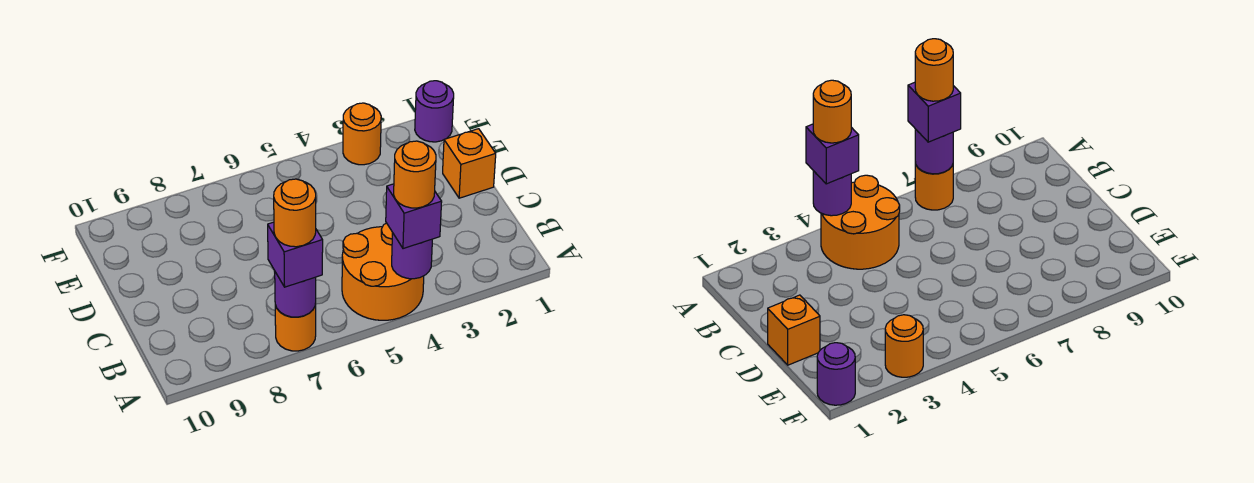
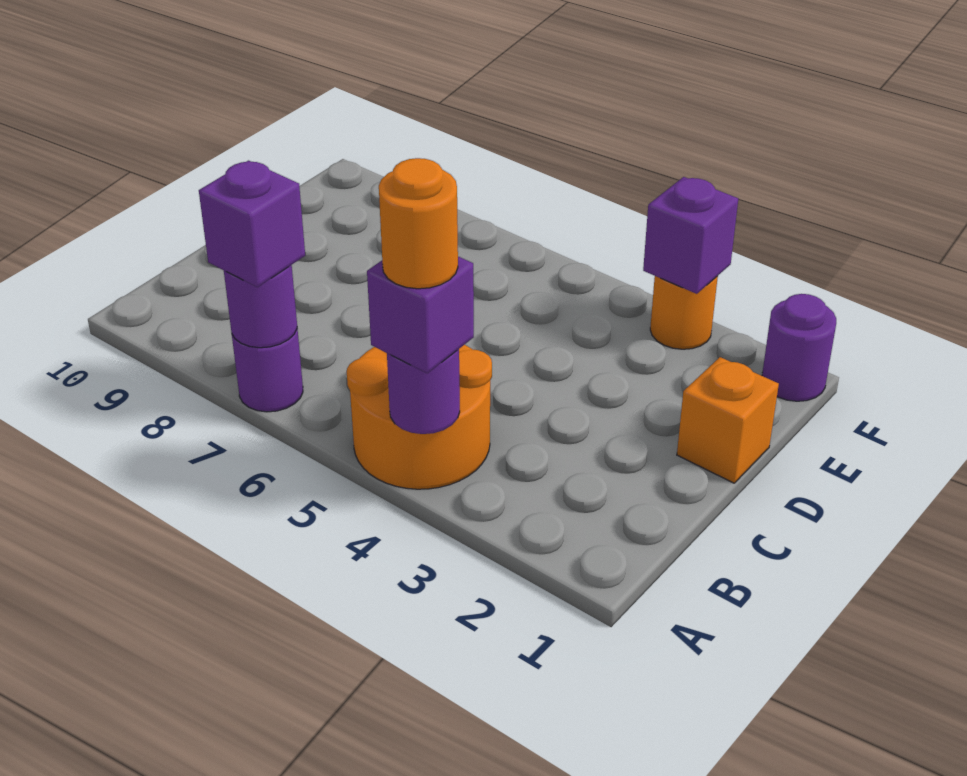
orange 1x1 round brick [275,304,316,351] -> purple 1x1 round brick [232,329,303,412]
orange 1x1 round brick [274,179,316,247] -> none
none -> purple 1x1 brick [643,177,738,294]

